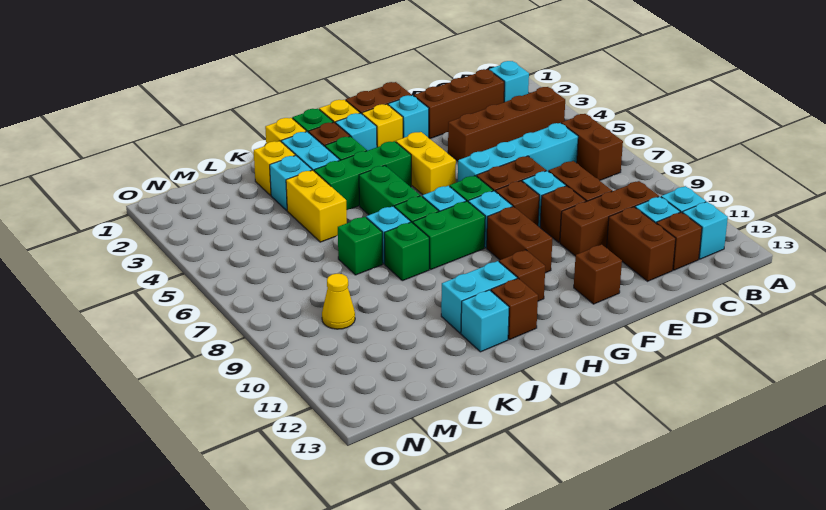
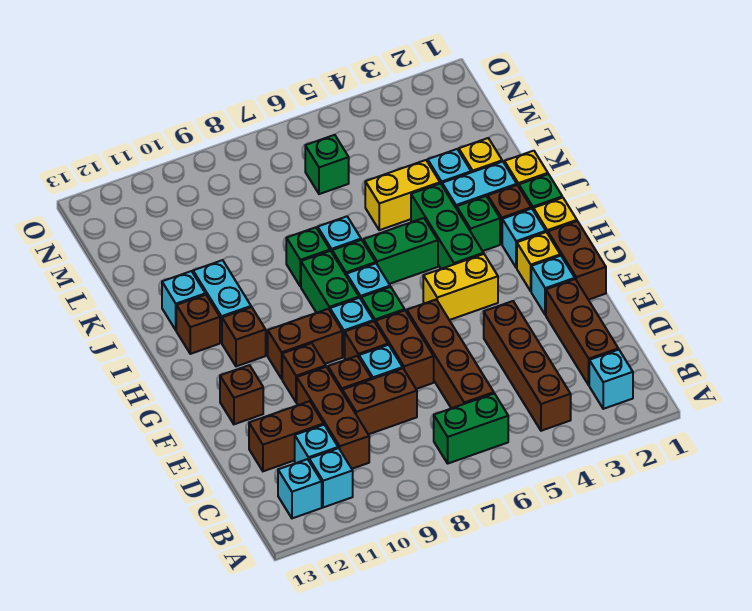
brown 1x2 brick [561,114,623,181] -> green 1x2 brick [434,393,508,463]
cyan 1x4 brick [458,123,578,182] -> brown 1x4 brick [407,300,494,408]
brown 1x1 brick [656,212,702,270] -> brown 1x1 brick moved to [282,343,326,403]
green 1x1 brick [338,217,383,275] -> green 1x1 brick moved to [305,135,349,194]
yellow 1x1 cone [322,274,355,329] -> none

